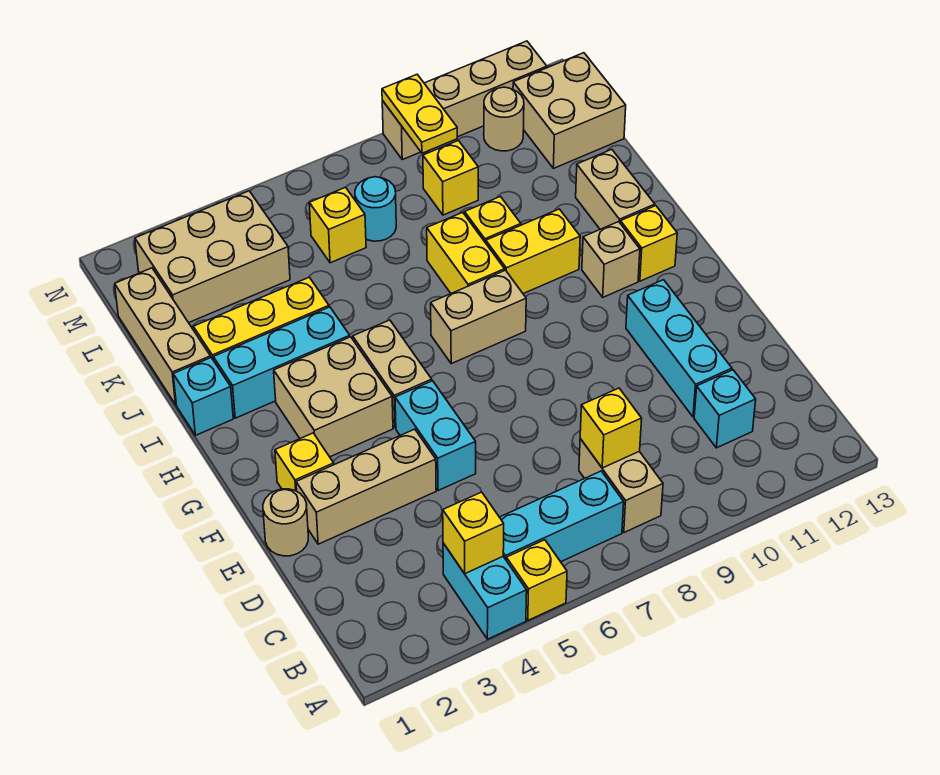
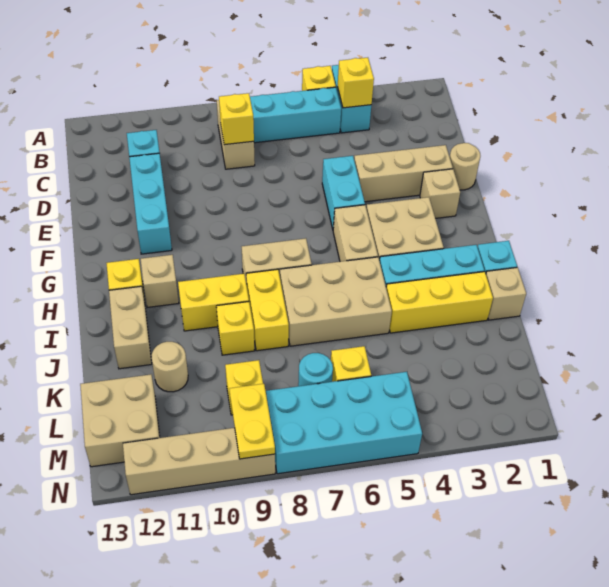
yellow 1x1 brick [275,433,334,491] -> tan 1x1 brick [420,169,460,218]
tan 1x3 brick [115,268,211,404] -> tan 1x1 brick [486,267,526,320]
tan 2x3 brick [135,191,290,323] -> tan 2x3 brick moved to [280,257,392,346]
none -> cyan 2x4 brick [266,372,422,474]
tan 1x1 round brick [484,87,524,151] -> tan 1x1 round brick moved to [152,342,188,392]

